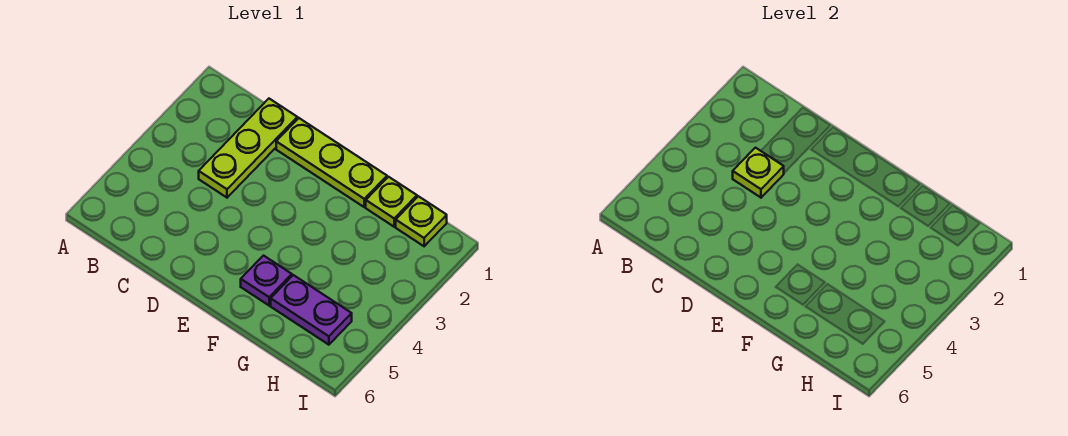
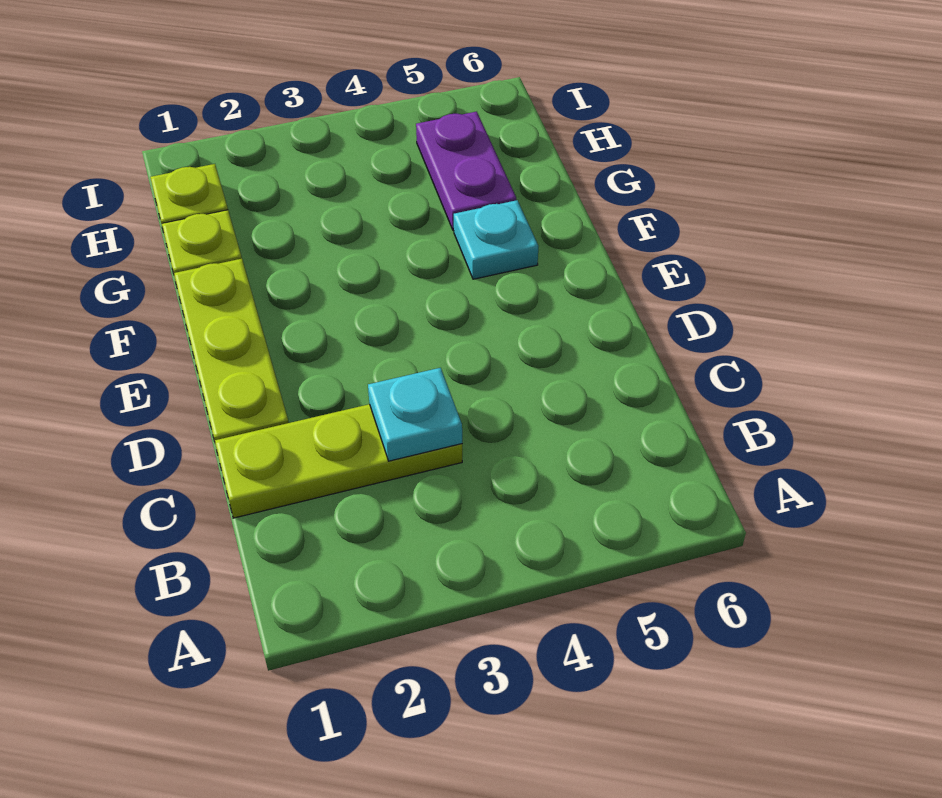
lime 1x1 plate [733,148,784,198] -> cyan 1x1 plate [368,368,462,461]
purple 1x1 plate [241,256,292,305] -> cyan 1x1 plate [454,200,538,279]

